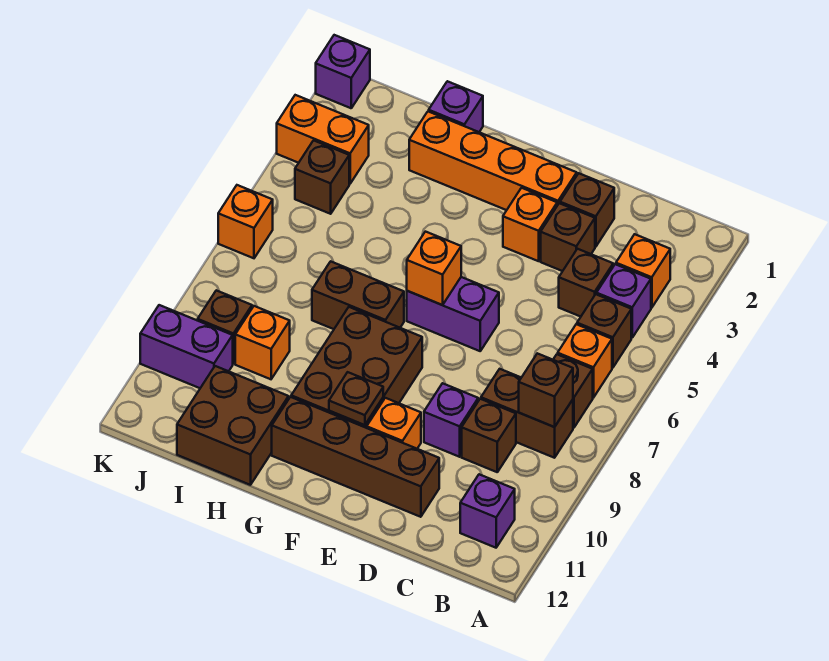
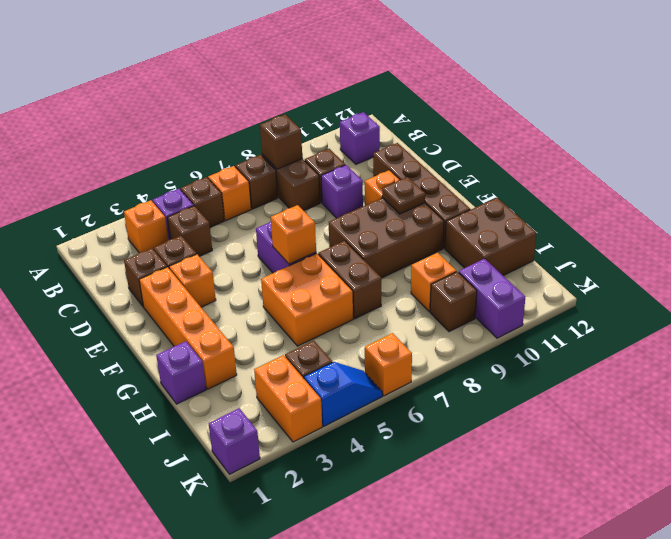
none -> orange 2x2 brick [261,253,353,346]
none -> blue 1x2 slope [304,362,382,426]

